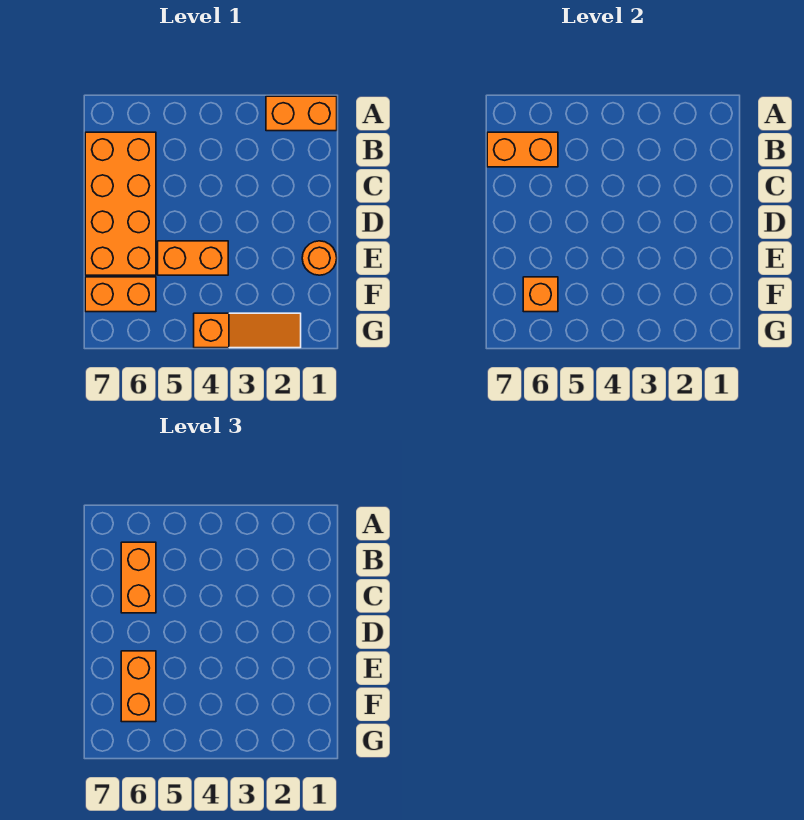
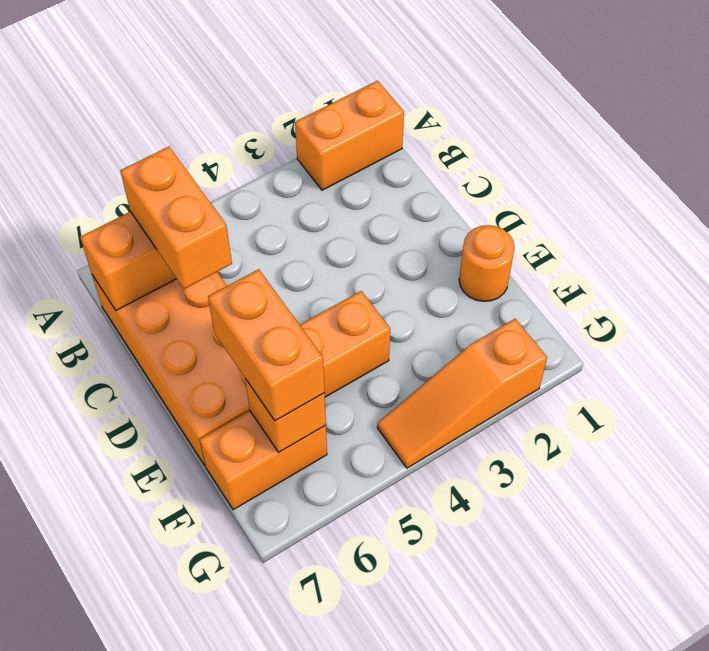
orange 1x3 slope [194,313,301,348] -> orange 1x3 slope turned to [377,319,547,468]

